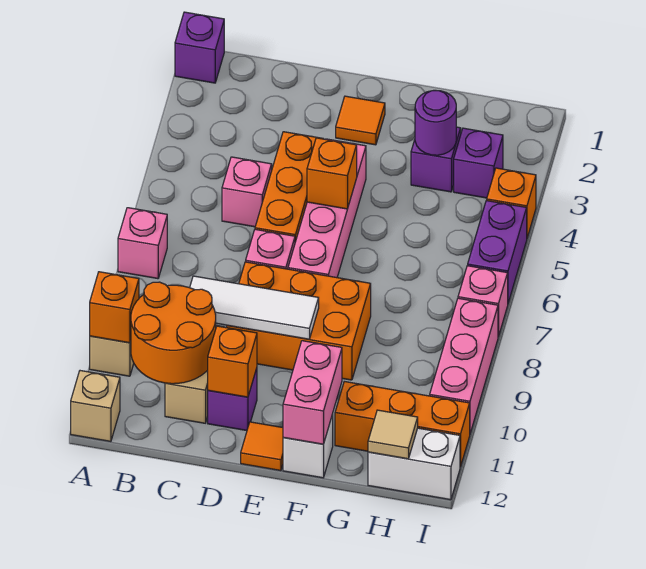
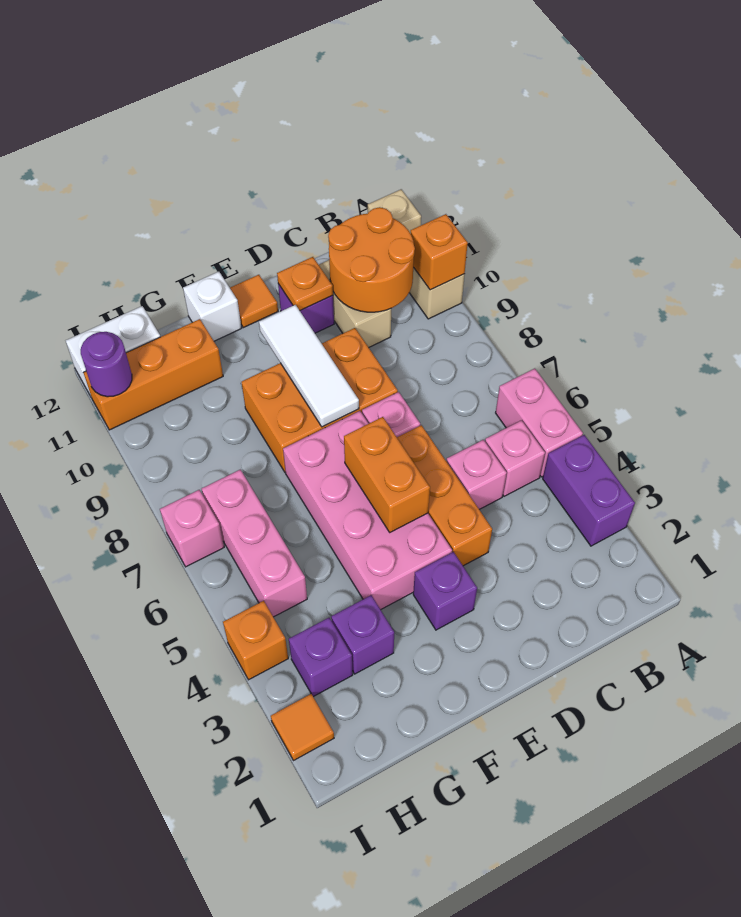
purple 1x1 brick [175,12,224,83] -> purple 1x1 brick moved to [413,552,477,630]
pink 1x1 brick [118,208,167,279] -> pink 1x1 brick moved to [485,420,545,496]
white 1x3 tile [190,276,319,339] -> white 1x3 tile turned to [259,305,359,427]
orange 1x1 brick [208,326,257,397] -> orange 1x1 plate [277,257,333,310]
orange 1x1 tile [336,96,385,145] -> orange 1x1 tile moved to [271,694,334,761]
pink 1x4 brick [288,139,366,278] -> pink 2x4 brick [283,411,452,610]
orange 1x1 brick [307,138,357,209] -> orange 1x2 brick [344,417,430,532]
pink 1x2 brick [283,341,342,444] -> pink 1x2 brick moved to [496,369,583,477]
purple 1x1 round brick [415,90,456,155] -> purple 1x1 round brick moved to [81,332,132,397]
tan 1x1 tile [368,410,418,459] -> none
purple 1x2 brick [468,201,527,303] -> purple 1x2 brick moved to [543,435,635,546]
pink 1x3 brick [430,298,498,433] -> pink 1x3 brick moved to [202,470,307,617]

